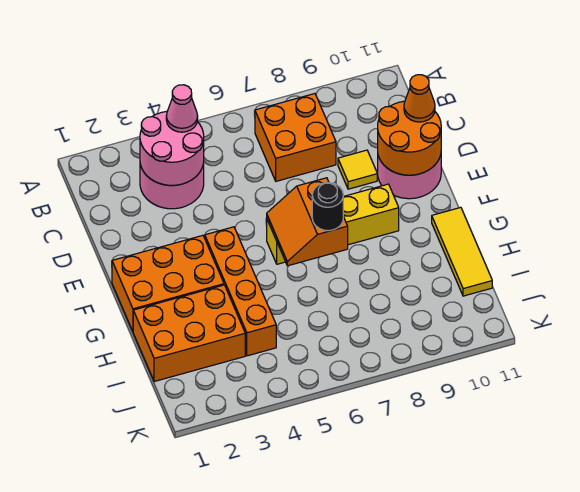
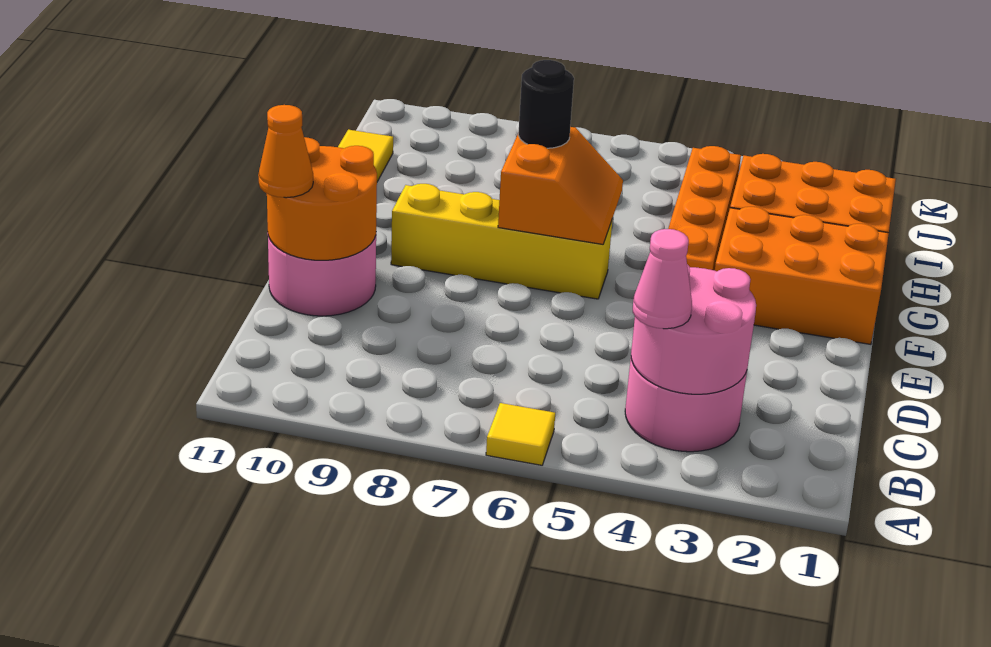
orange 2x2 brick [255,94,336,181] -> none
yellow 1x1 tile [338,150,377,189] -> yellow 1x1 tile moved to [486,403,555,465]

